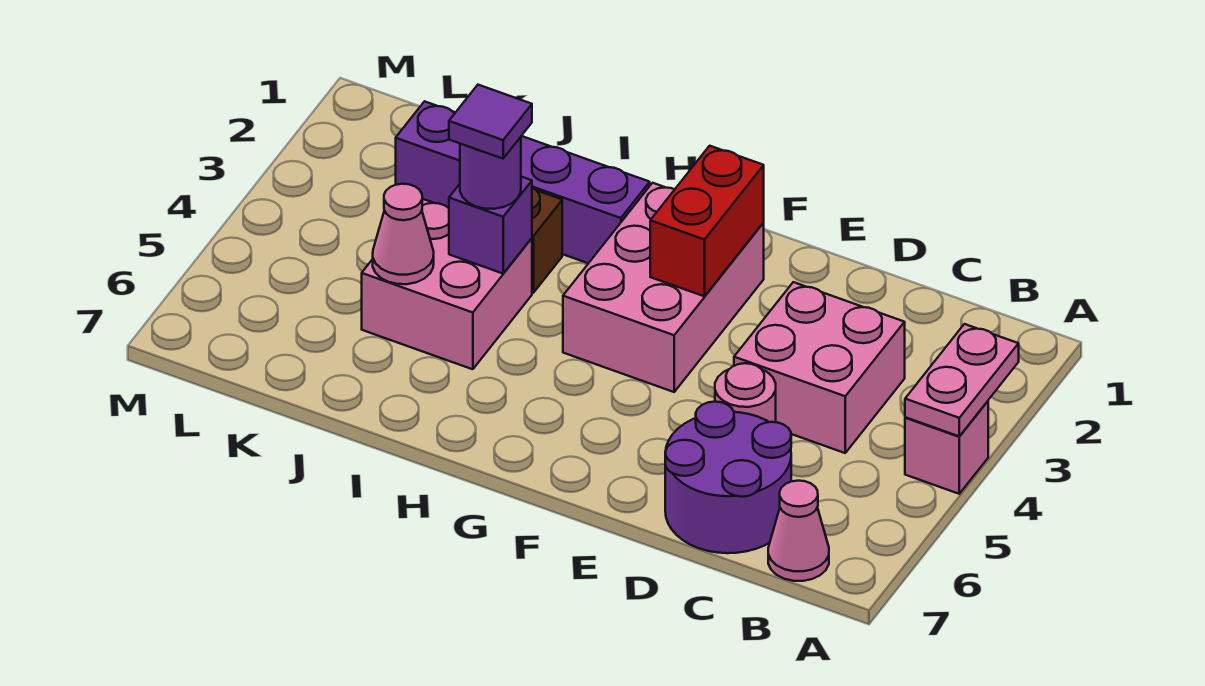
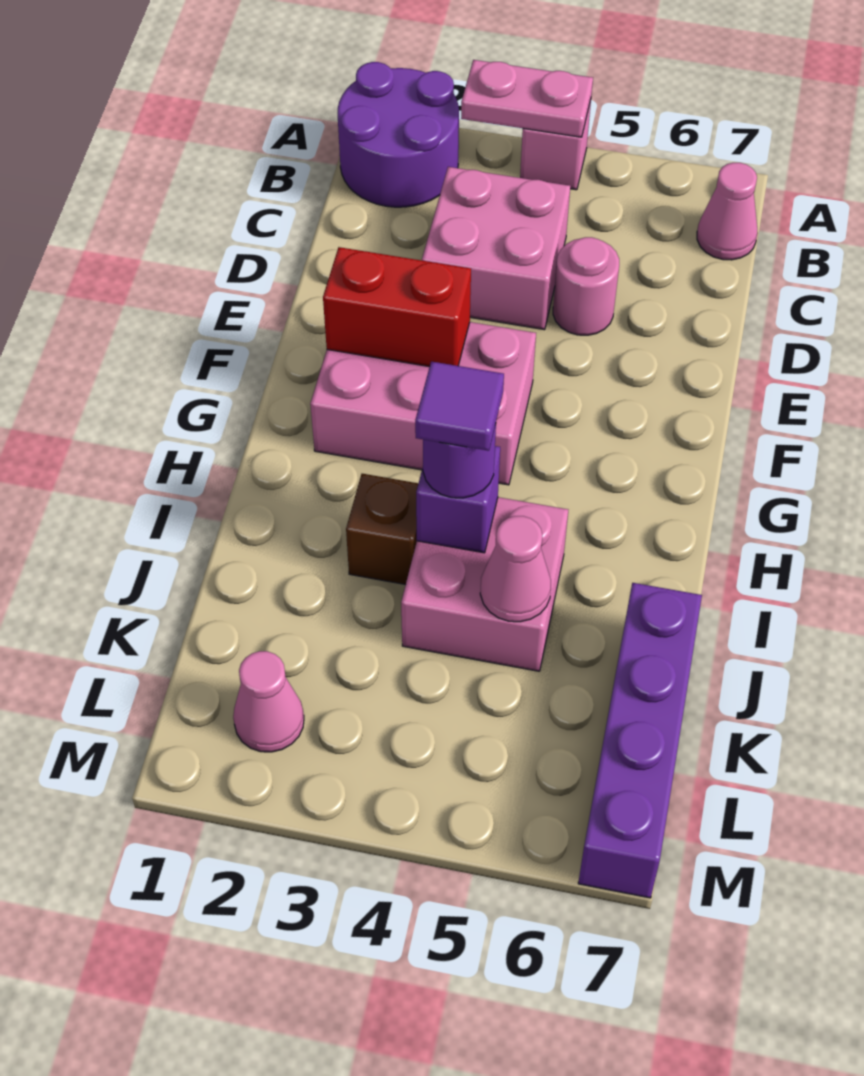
purple 2x2 round brick [665,402,791,553] -> purple 2x2 round brick moved to [338,62,459,207]
purple 1x4 brick [396,101,650,263] -> purple 1x4 brick moved to [578,583,702,898]
none -> pink 1x1 cone [233,651,304,752]

